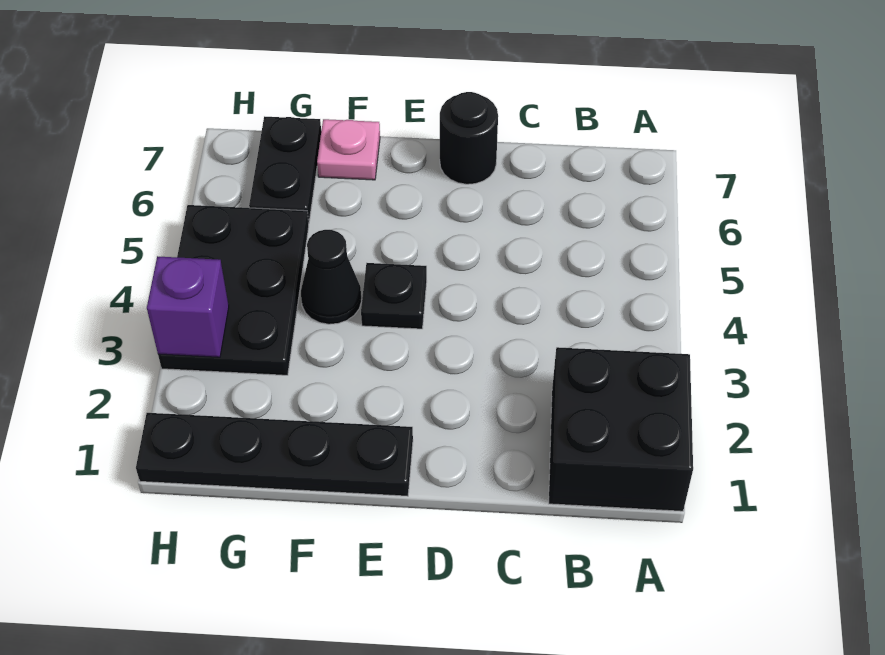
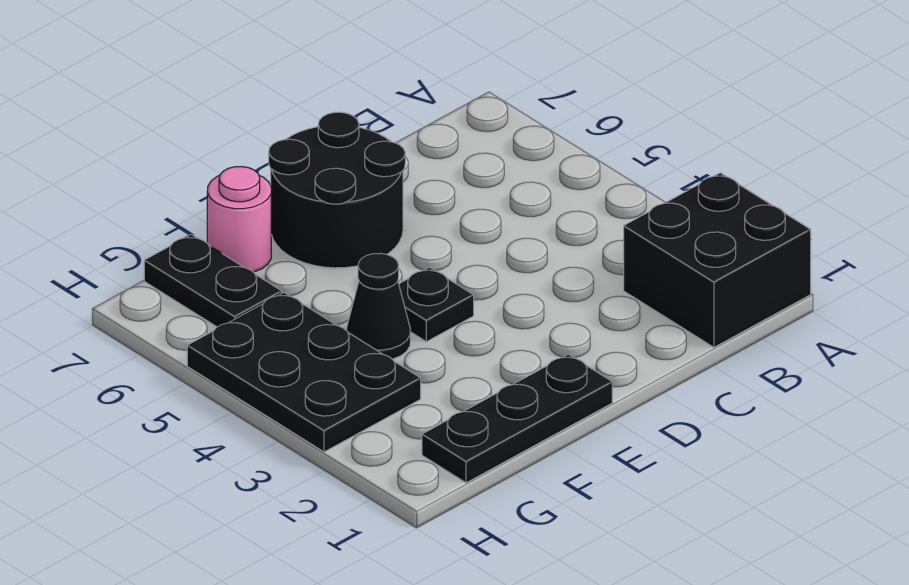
black 1x1 round brick [440,92,498,184] -> black 2x2 round brick [269,112,405,268]
black 1x4 plate [136,413,413,496] -> black 1x3 plate [422,354,612,483]
pink 1x1 plate [317,119,380,180] -> pink 1x1 round brick [207,167,271,272]
purple 1x1 brick [147,256,229,357] -> none

